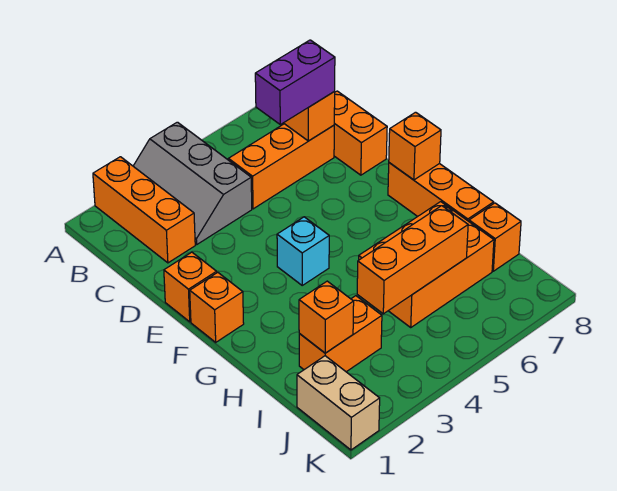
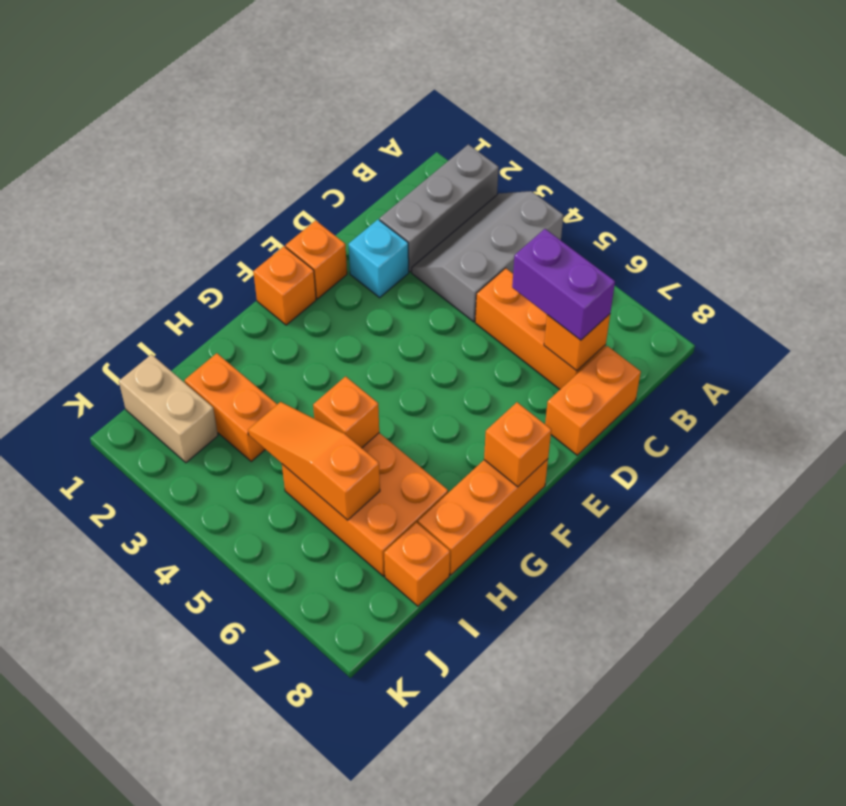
orange 1x3 brick [93,157,195,263] -> grey 1x3 brick [380,144,499,272]
cyan 1x1 brick [277,217,329,285] -> cyan 1x1 brick moved to [349,219,409,298]
orange 1x1 brick [299,281,354,353] -> orange 1x1 brick moved to [313,376,379,448]
orange 1x3 brick [357,206,468,314] -> orange 1x3 slope [248,402,380,520]
tan 1x2 brick [297,356,380,450] -> tan 1x2 brick turned to [119,354,218,463]

